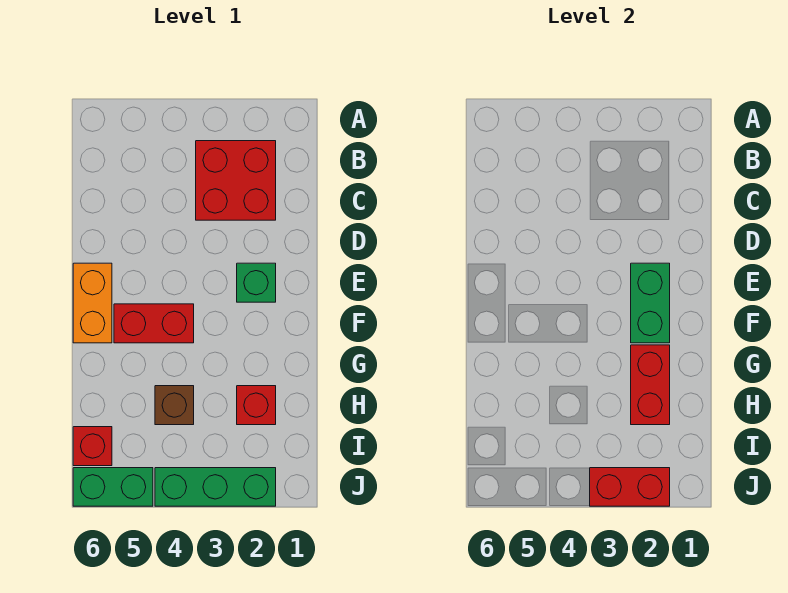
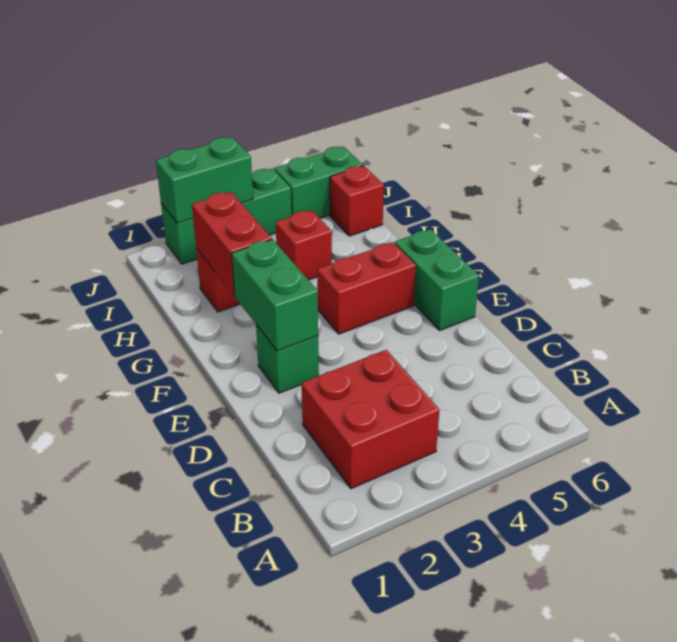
orange 1x2 brick [73,263,112,343] -> green 1x2 brick [395,229,479,331]
brown 1x1 brick [155,386,194,425] -> red 1x1 brick [275,210,332,280]
red 1x2 brick [590,468,670,506] -> green 1x2 brick [156,137,253,223]

